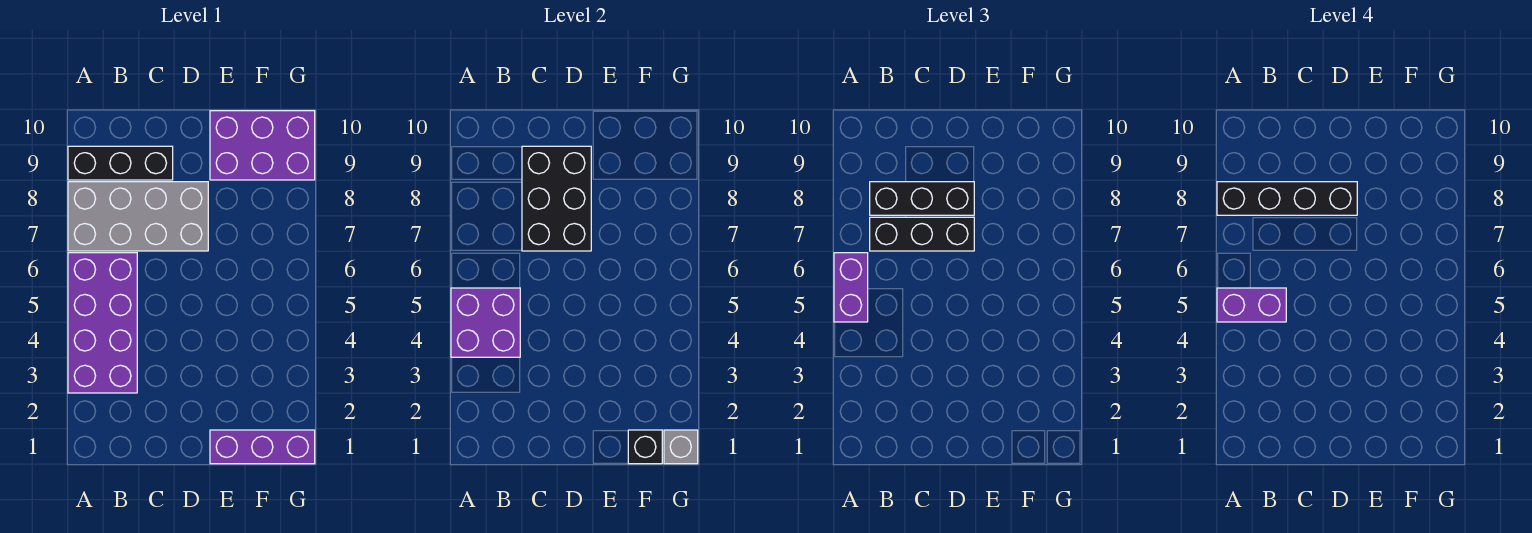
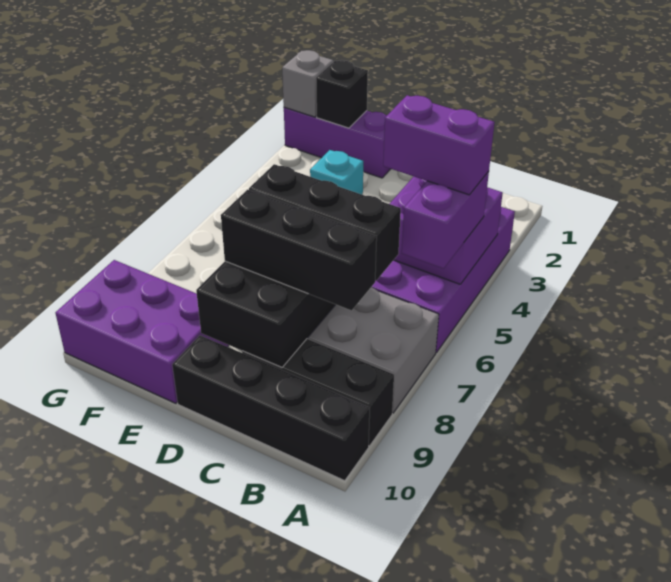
black 1x4 brick [1217,182,1357,215] -> black 1x4 brick moved to [172,335,370,481]
none -> cyan 1x1 brick [310,150,363,195]

